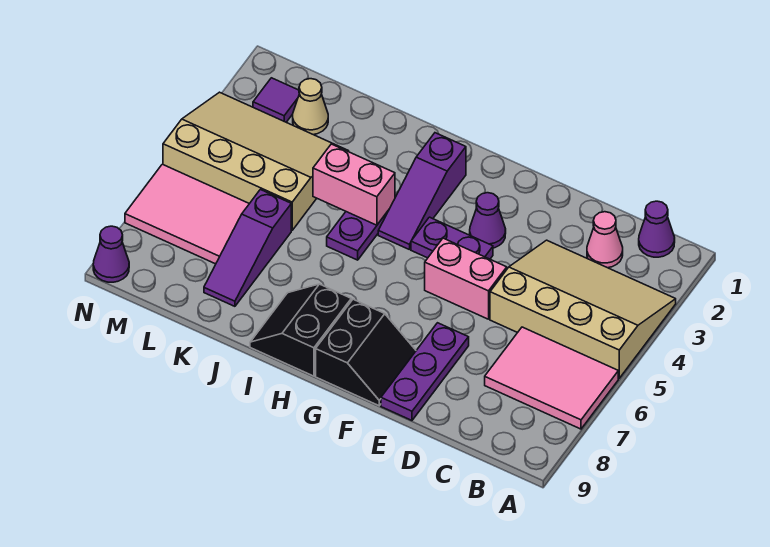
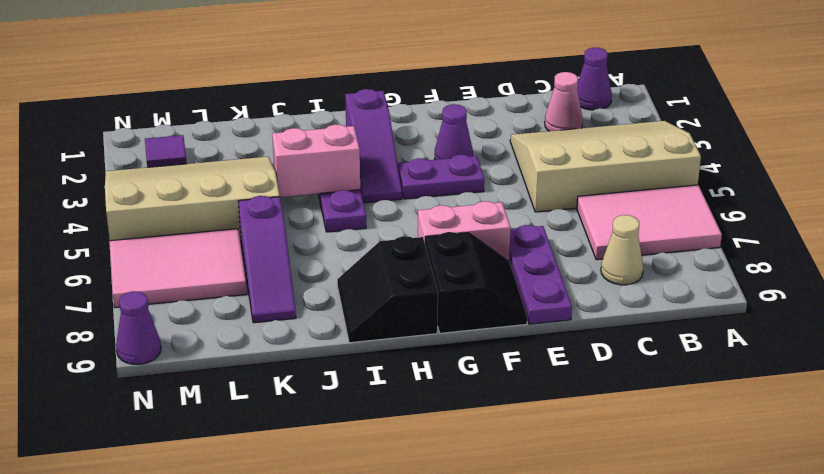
pink 1x2 brick [425,238,507,319] -> pink 1x2 brick moved to [418,201,511,261]
tan 1x1 cone [293,79,328,135] -> tan 1x1 cone moved to [601,215,643,285]

